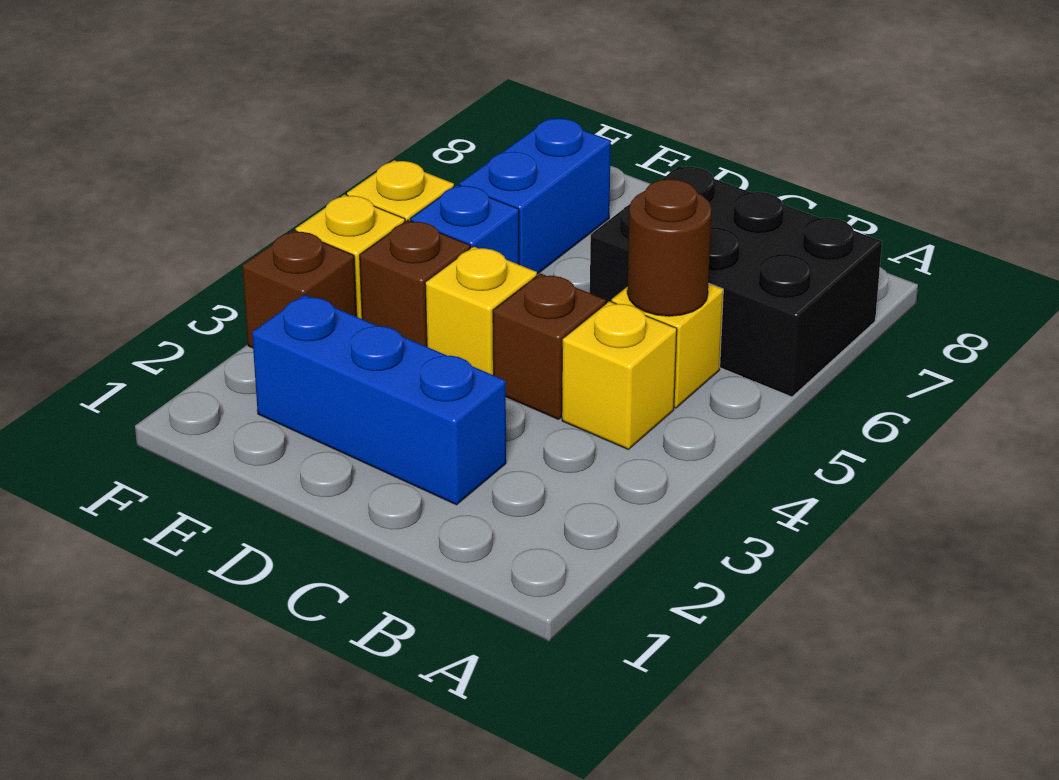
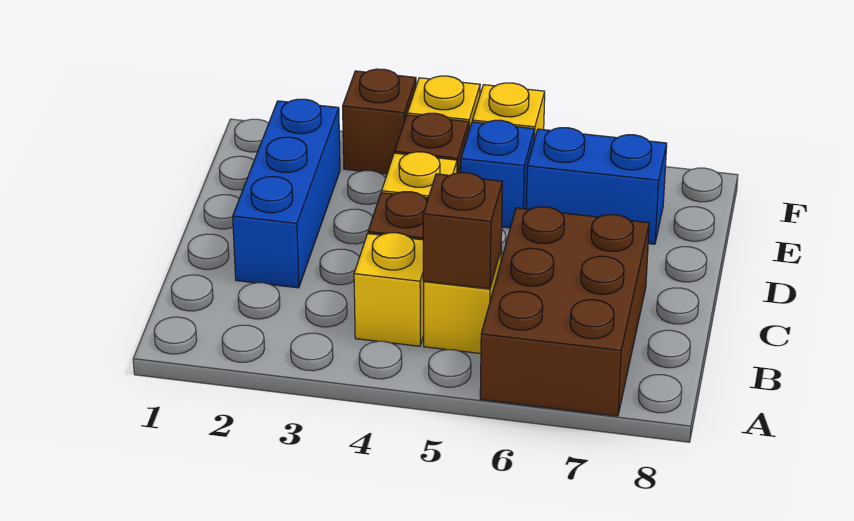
black 2x3 brick [590,166,882,397] -> brown 2x3 brick [480,207,649,416]
brown 1x1 round brick [627,179,712,316] -> brown 1x1 brick [423,173,502,289]

